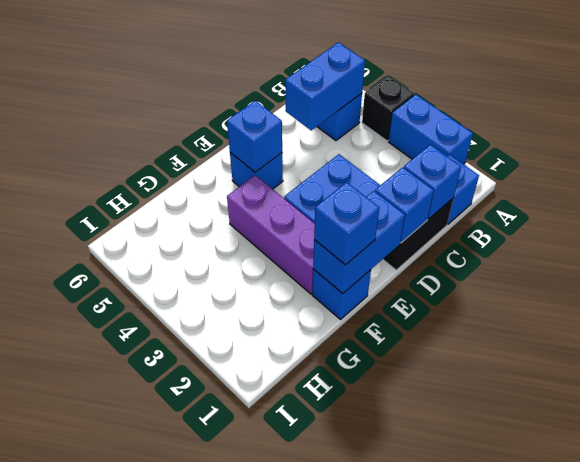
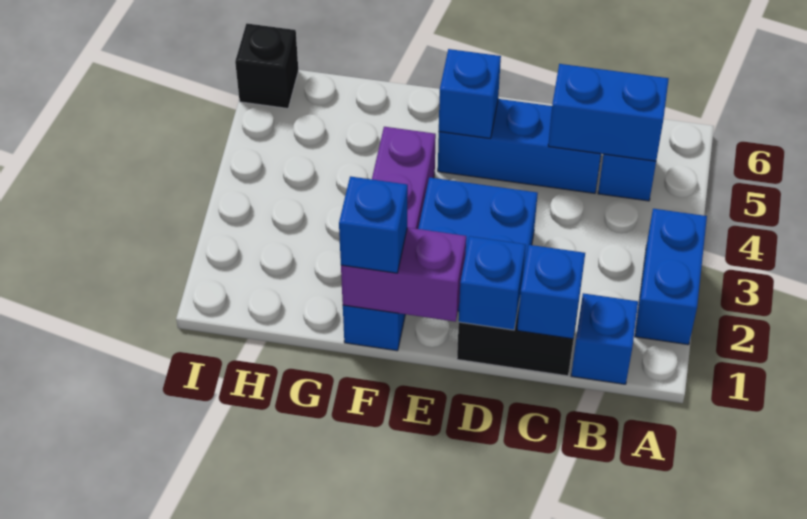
black 1x1 brick [362,76,414,141] -> black 1x1 brick moved to [235,24,298,108]
blue 1x2 brick [313,191,405,294] -> purple 1x2 brick [341,228,466,322]
blue 1x1 brick [230,153,283,189] -> blue 1x3 brick [438,99,601,193]

